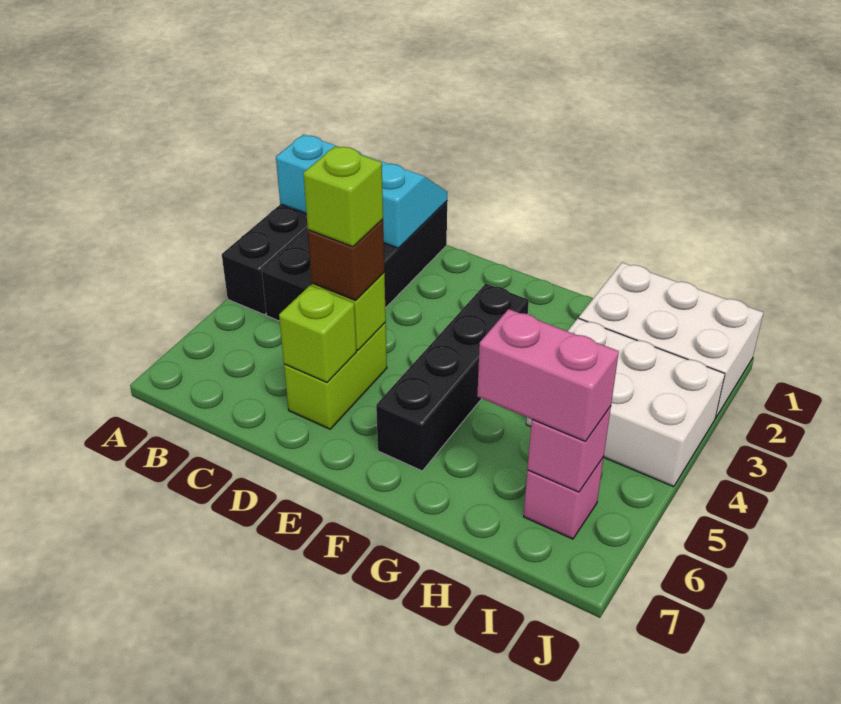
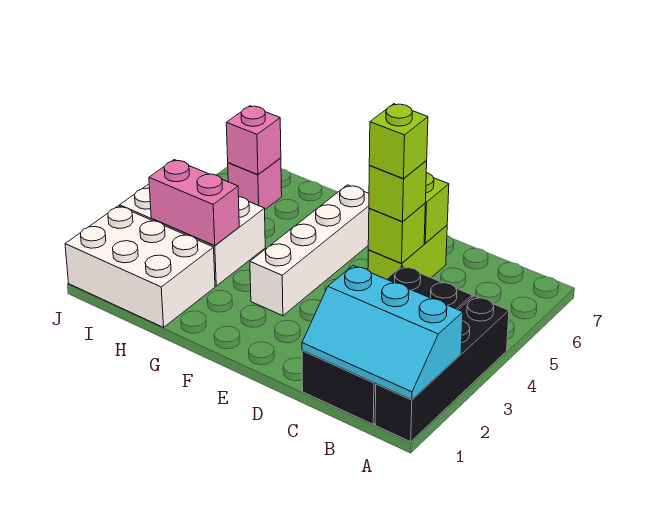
brown 1x1 brick [308,219,384,301] -> lime 1x1 brick [369,161,427,222]
black 1x4 brick [376,284,529,471] -> white 1x4 brick [250,185,369,316]
pink 1x2 brick [477,309,619,441] -> pink 1x2 brick moved to [149,160,239,245]

